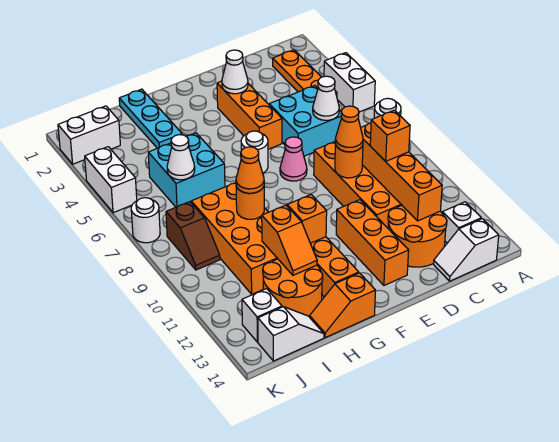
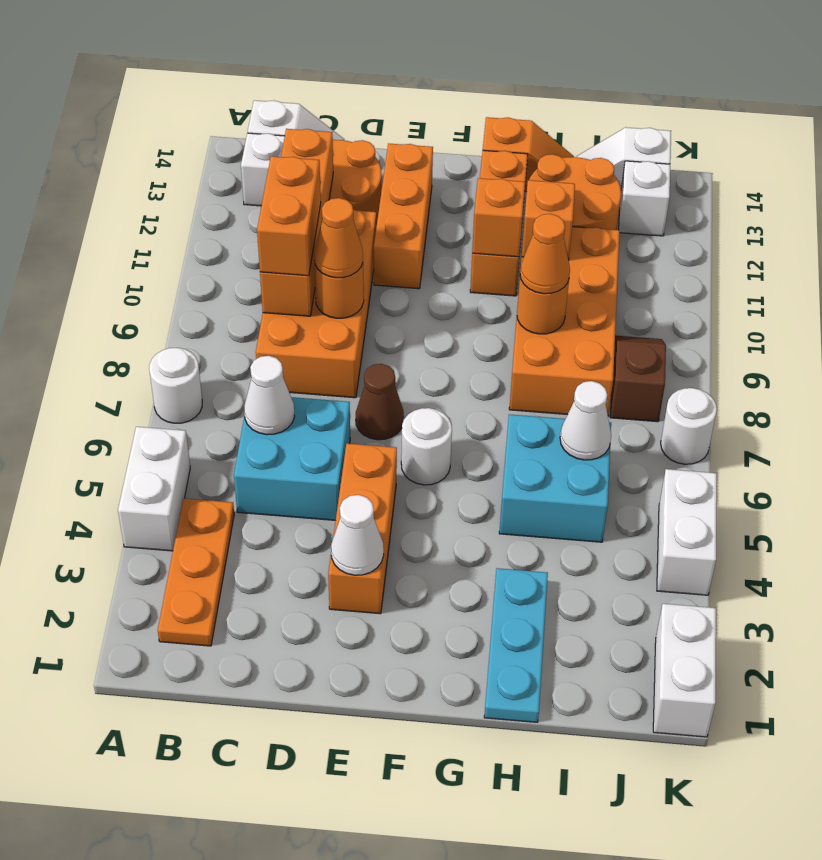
orange 1x1 brick [370,110,410,161] -> orange 1x2 brick [257,156,321,276]
pink 1x1 cone [280,137,307,181] -> brown 1x1 cone [356,364,404,440]
white 1x2 brick [58,106,120,164] -> white 1x2 brick turned to [653,604,716,737]

